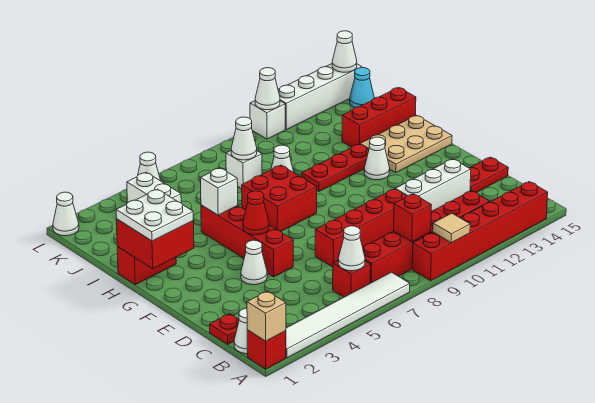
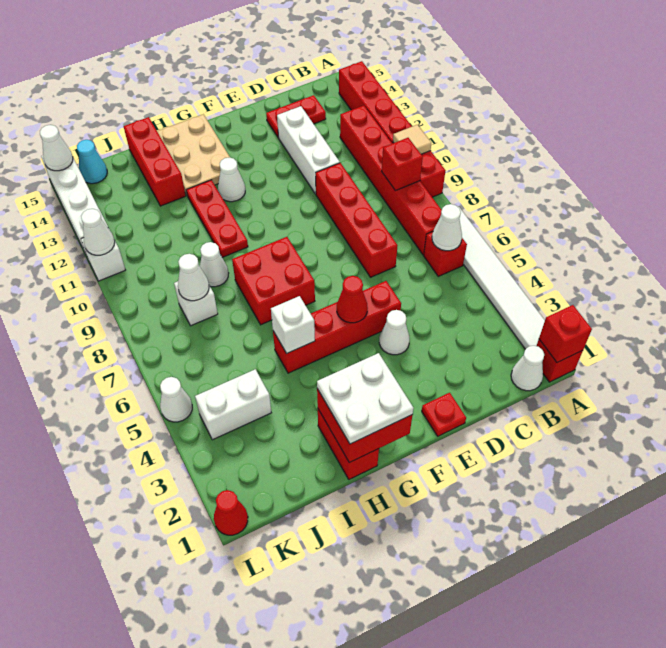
tan 1x1 brick [247,291,286,341] -> red 1x1 brick [539,305,592,362]
red 1x1 plate [210,314,239,344] -> red 1x1 plate moved to [422,393,466,436]
red 1x2 plate [470,157,508,192] -> red 1x2 plate turned to [266,95,326,137]
white 1x1 cone [53,192,79,236] -> red 1x1 cone [214,490,248,535]

